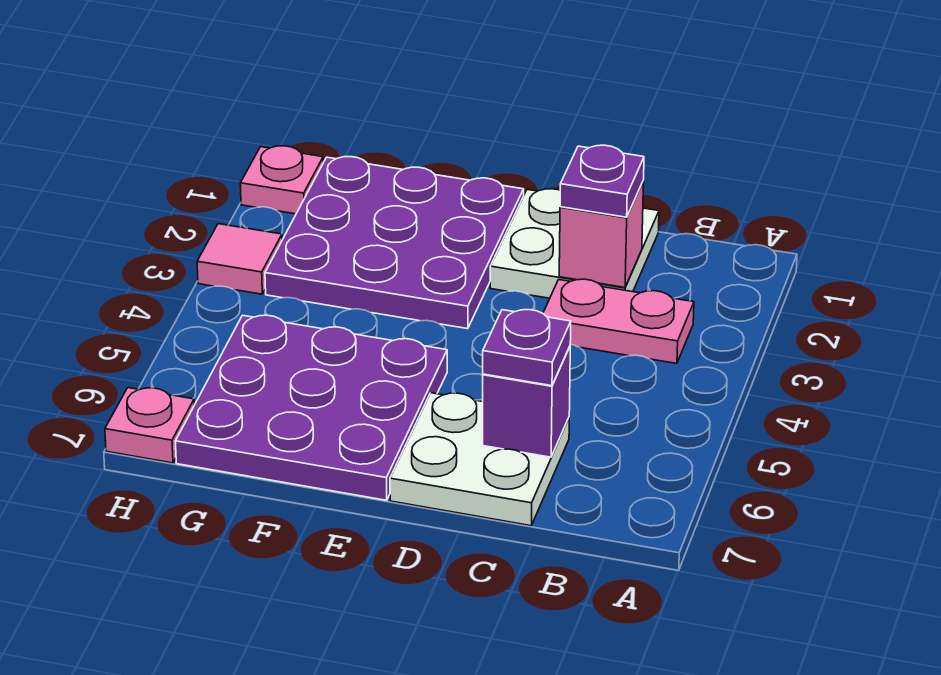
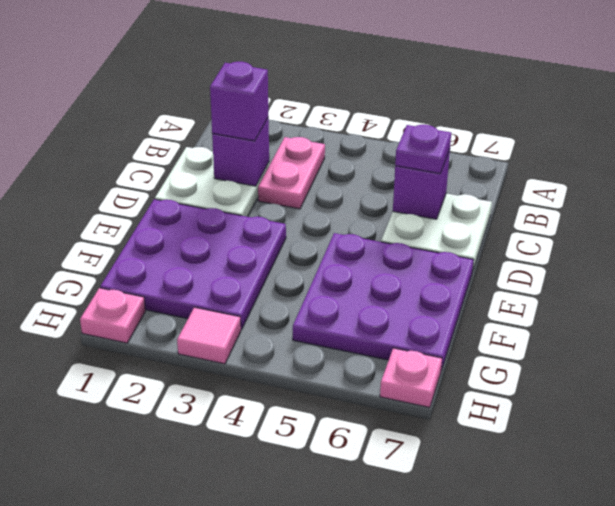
pink 1x1 brick [559,181,644,288] -> purple 1x1 brick [212,118,269,186]
purple 1x1 plate [560,145,644,217] -> purple 1x1 brick [210,62,268,141]

